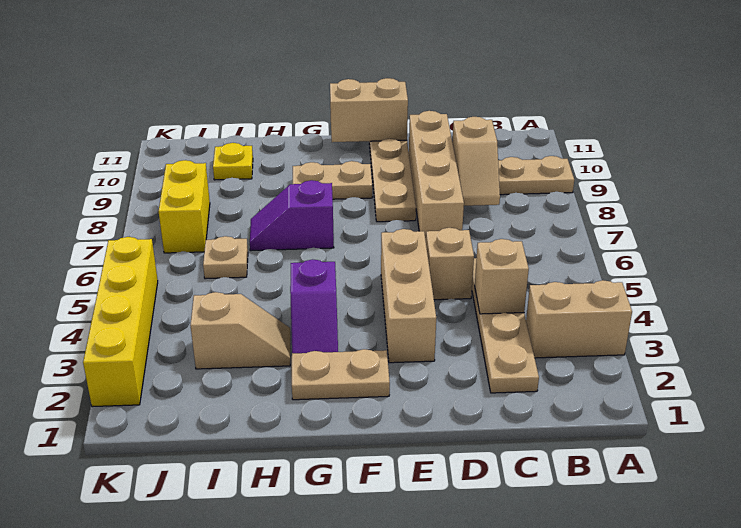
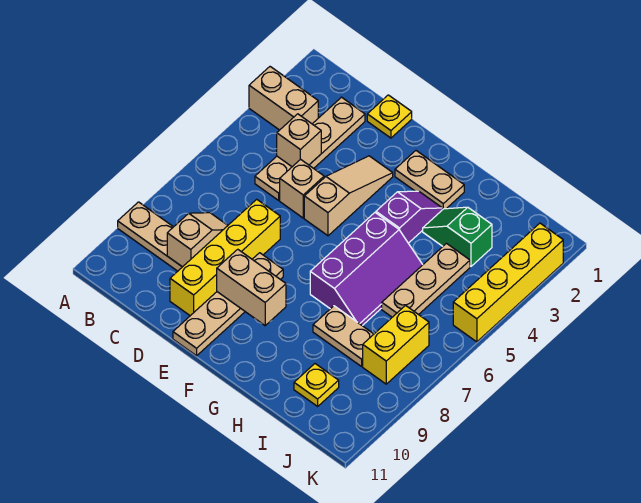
none -> yellow 1x1 plate [367,95,412,138]
tan 1x4 brick [409,111,464,240] -> yellow 1x4 brick [170,199,280,316]
tan 1x3 brick [381,229,436,363] -> tan 1x3 slope [304,156,393,236]
tan 1x2 brick [330,78,408,142] -> tan 1x2 brick moved to [217,249,286,326]
tan 1x2 plate [293,161,372,199] -> tan 1x2 plate moved to [313,306,374,366]
purple 1x2 slope [250,180,334,251] -> purple 2x3 slope [310,213,423,326]
tan 1x2 slope [190,292,290,369] -> green 1x2 slope [423,207,492,266]
tan 1x1 plate [203,236,248,279] -> tan 1x3 plate [382,244,470,317]

